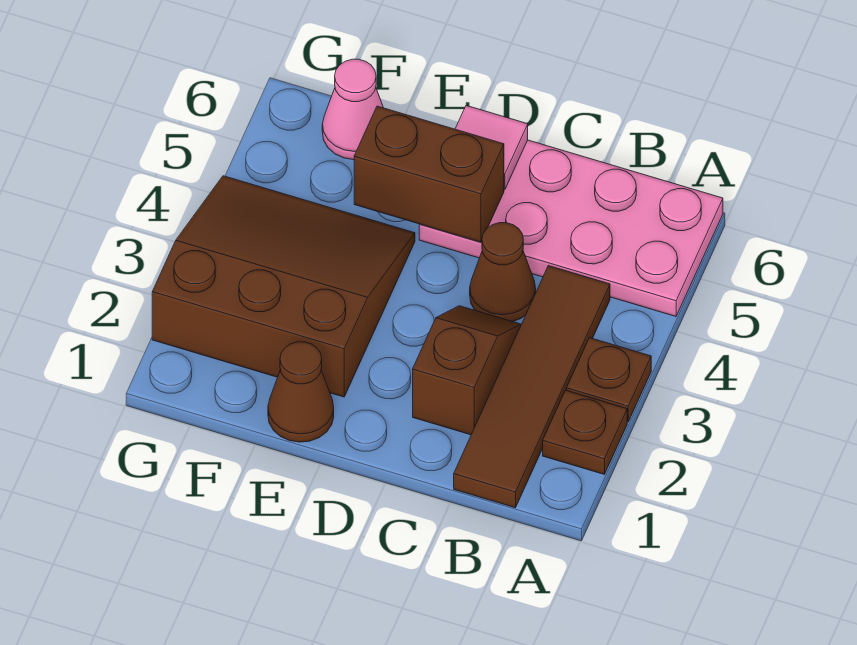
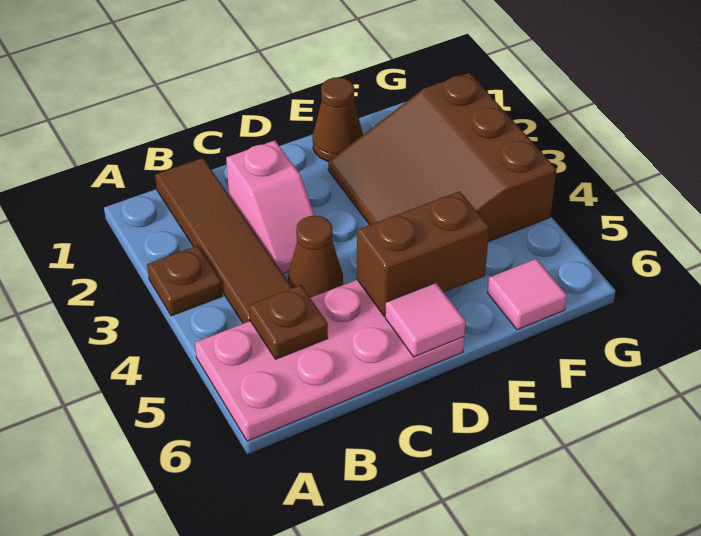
brown 1x1 plate [543,390,627,474] -> brown 1x1 plate moved to [249,285,328,359]
brown 1x2 slope [413,306,521,435] -> pink 1x2 slope [226,140,315,273]
brown 3x3 slope [152,176,415,397] -> brown 3x3 slope turned to [328,73,556,242]
pink 1x1 cone [322,59,383,160] -> pink 1x1 tile [487,259,567,330]

